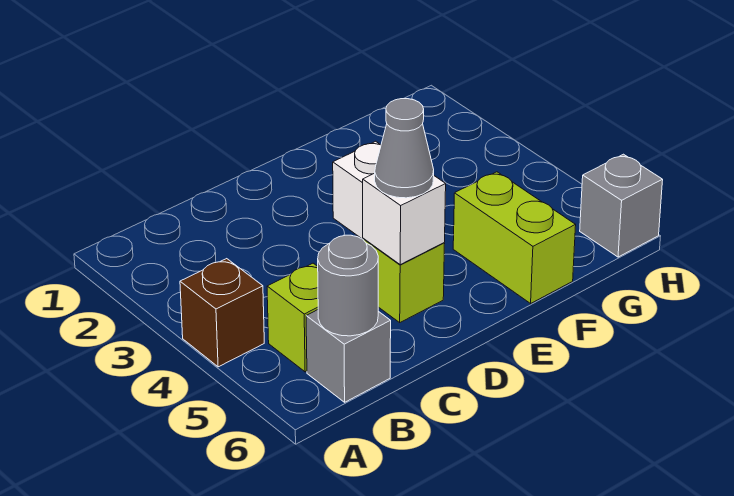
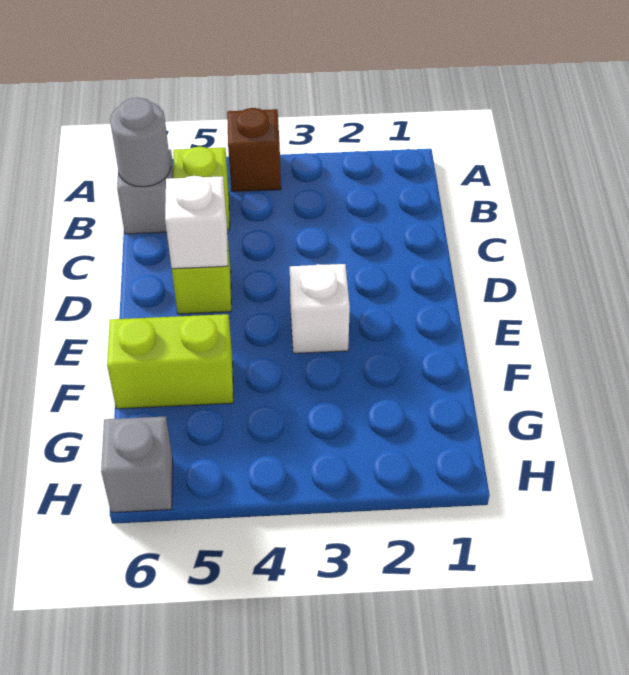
grey 1x1 cone [375,99,434,198] -> none

